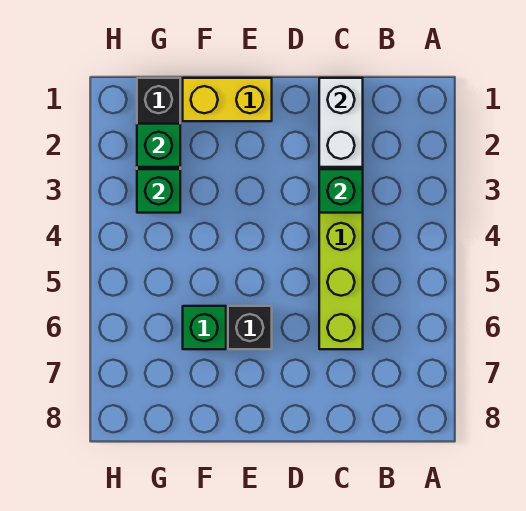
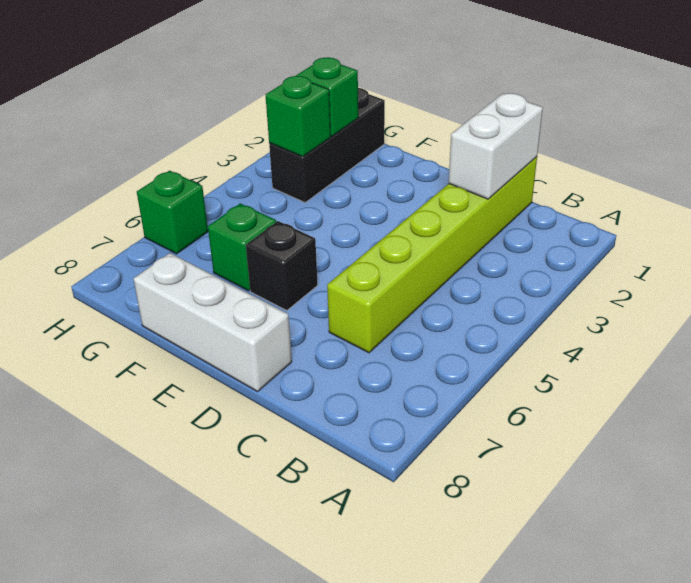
green 1x1 brick [319,169,363,213] -> green 1x1 brick moved to [137,171,208,254]
none -> white 1x3 brick [134,253,292,391]
yellow 1x2 brick [183,78,272,121] -> none

